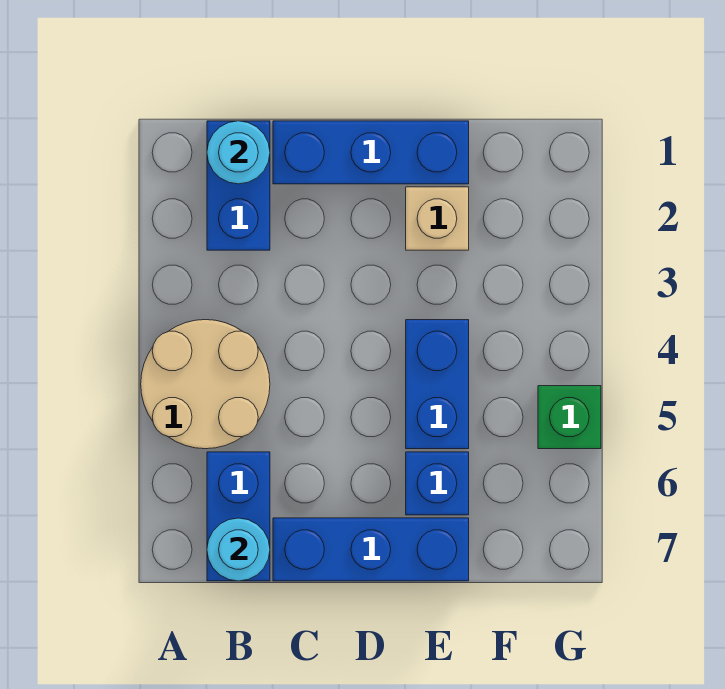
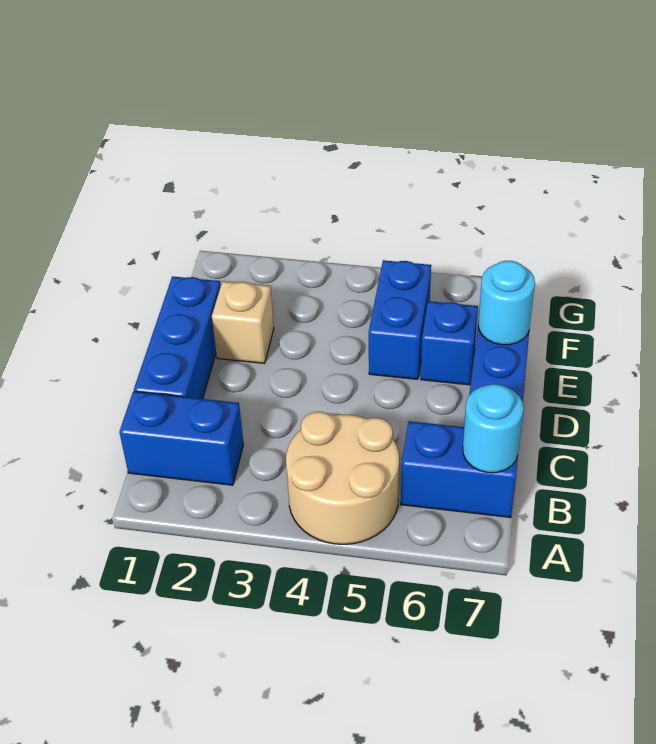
cyan 1x1 round brick [207,121,270,184] -> cyan 1x1 round brick moved to [478,261,535,345]
blue 1x2 brick [406,320,469,449] -> blue 1x2 brick turned to [369,260,431,379]
green 1x1 brick [538,386,601,449] -> none

